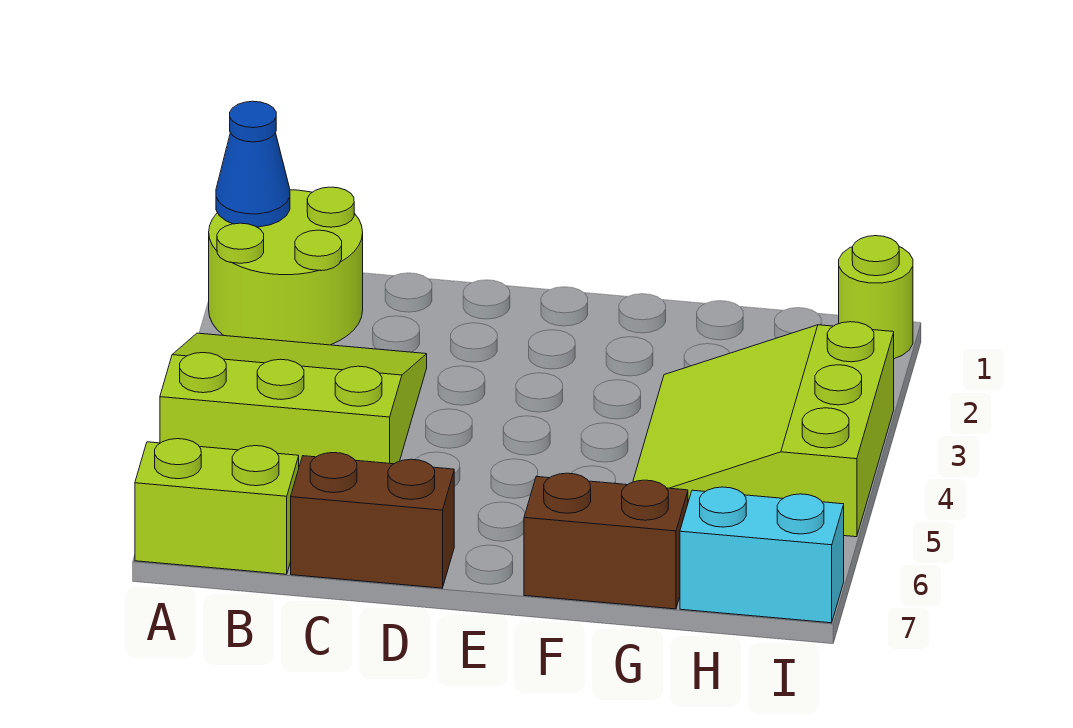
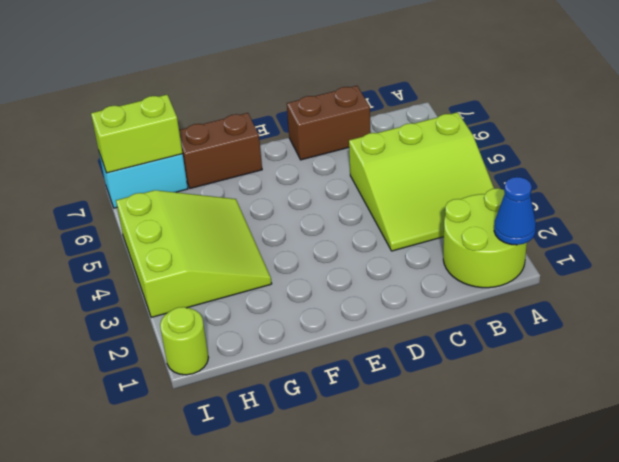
lime 1x2 brick [135,439,299,574] -> lime 1x2 brick moved to [91,95,183,173]

